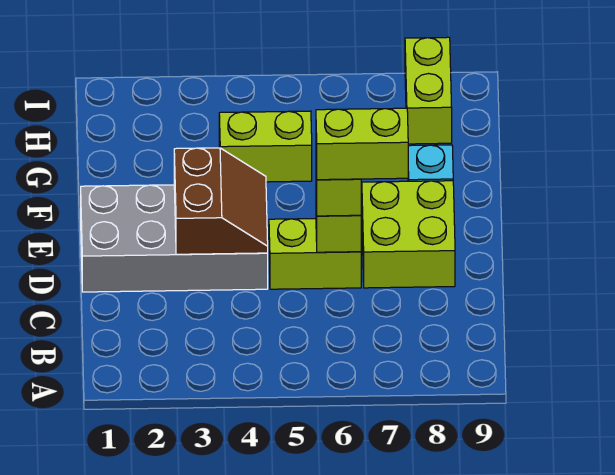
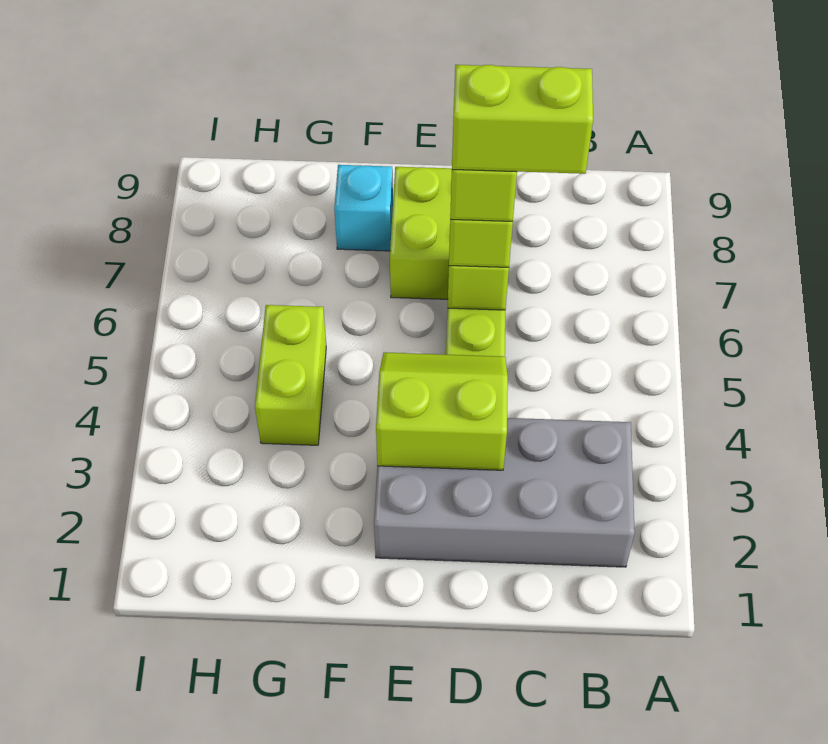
grey 2x4 brick [81,185,268,292] -> grey 2x4 brick turned to [374,418,635,567]
brown 2x2 slope [174,148,268,254] -> lime 2x2 slope [376,352,508,470]
lime 1x2 brick [405,37,452,144] -> lime 1x2 brick moved to [452,65,593,174]

